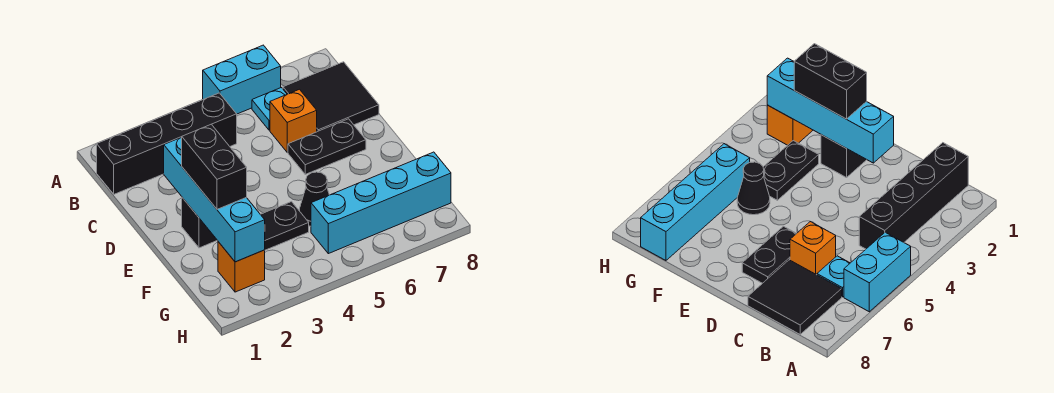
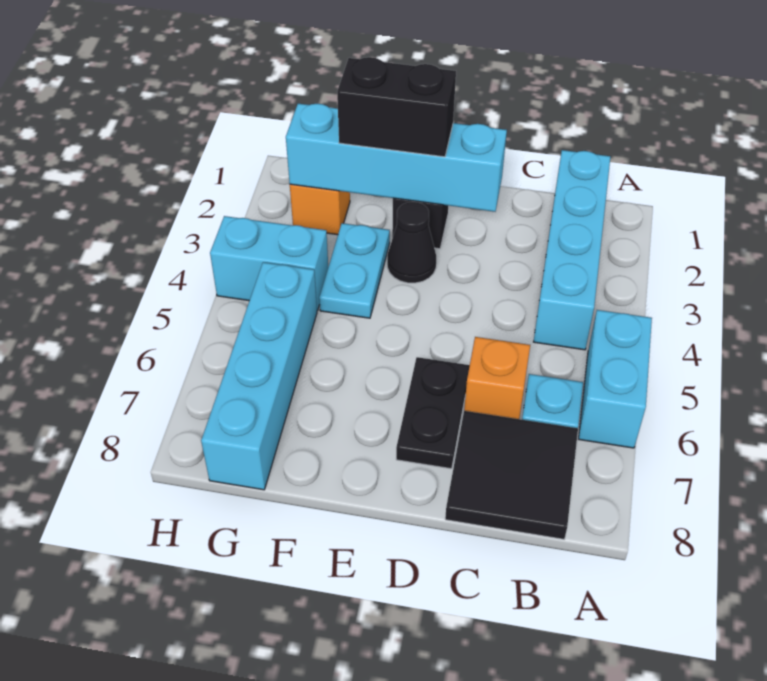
black 1x4 brick [97,93,237,194] -> cyan 1x4 brick [534,150,610,350]
black 1x2 plate [260,202,309,250] -> cyan 1x2 plate [319,223,390,318]
black 1x1 cone [299,172,329,226] -> black 1x1 cone moved to [387,202,436,283]
none -> cyan 1x2 brick [210,216,328,311]

